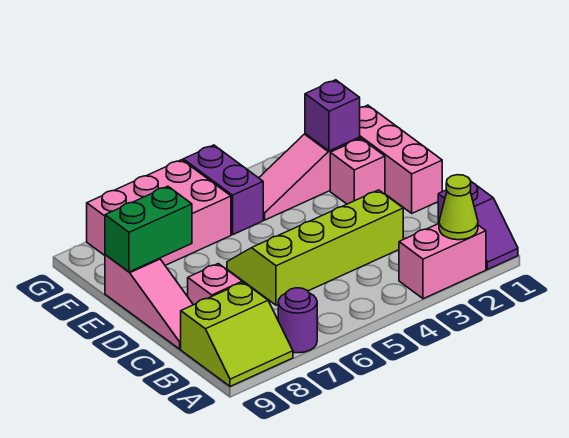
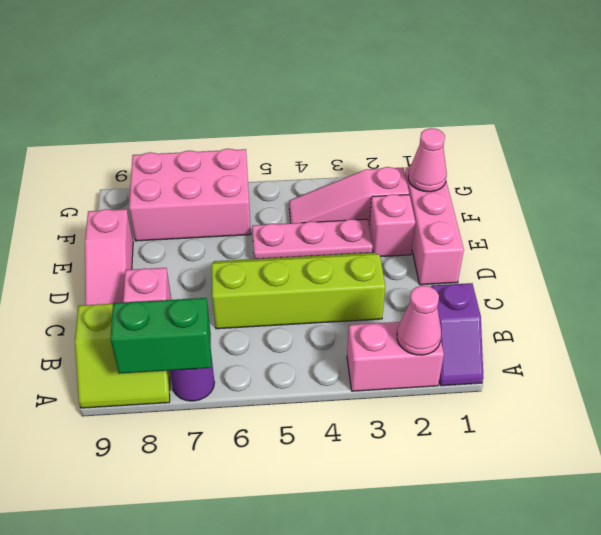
lime 1x1 cone [439,175,478,240] -> pink 1x1 cone [397,285,441,355]
none -> pink 1x3 plate [252,219,373,259]
green 1x2 brick [105,186,192,272] -> green 1x2 brick moved to [110,298,211,374]
none -> pink 1x1 cone [408,128,447,192]
purple 1x1 brick [305,80,360,151] -> none
purple 1x2 brick [183,145,263,235] -> none

